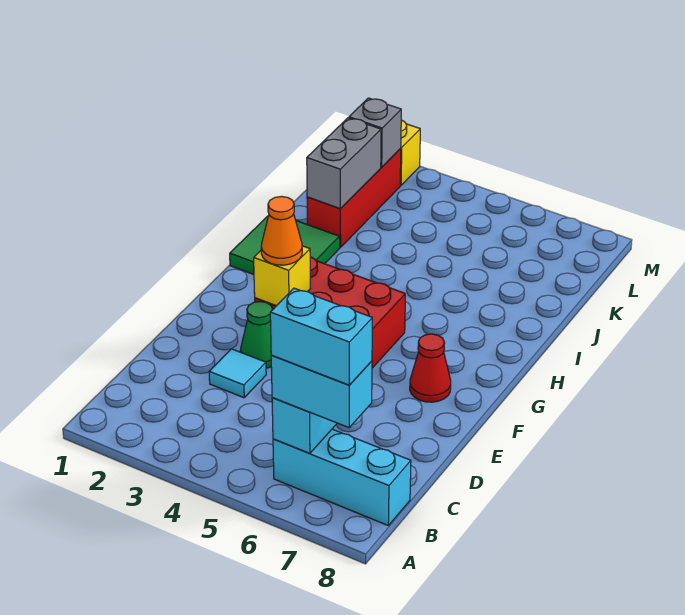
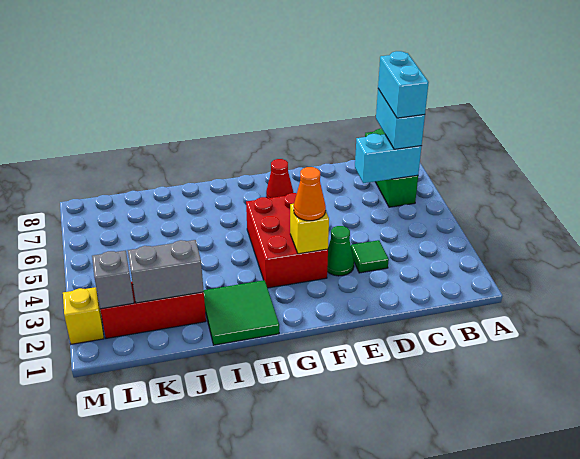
cyan 1x3 brick [273,429,411,525] -> green 1x3 brick [365,129,418,207]
cyan 1x1 tile [209,349,266,398] -> green 1x1 tile [351,240,389,273]

